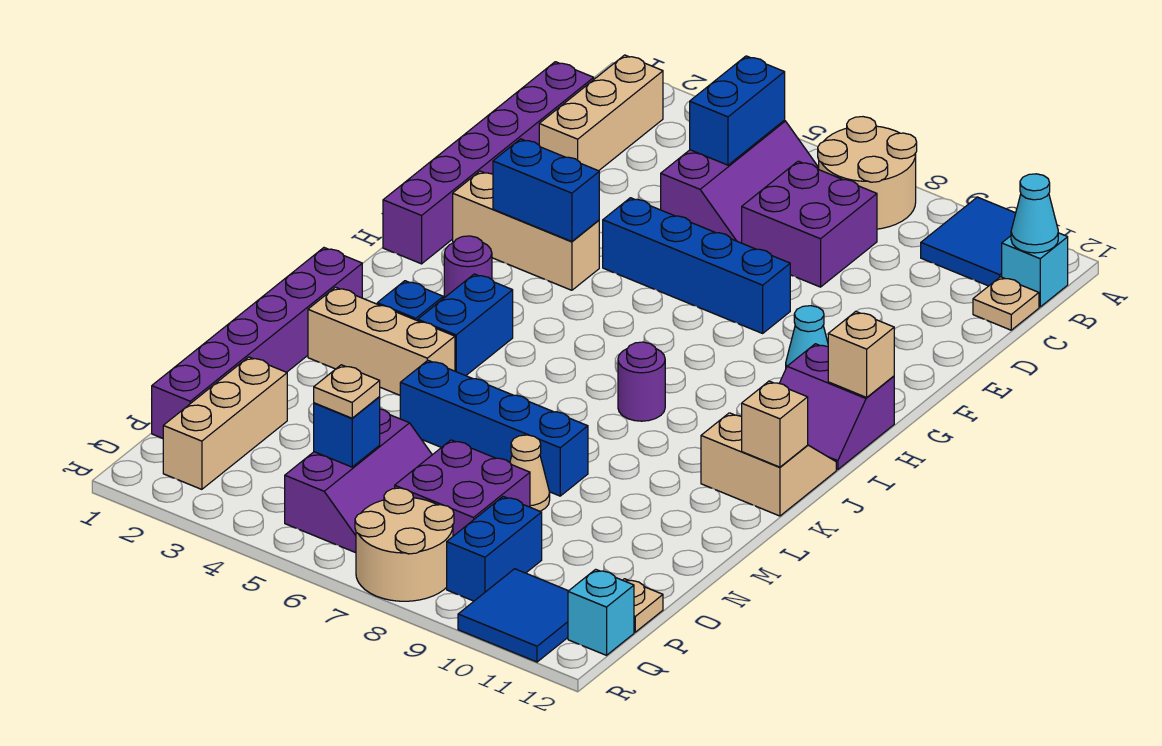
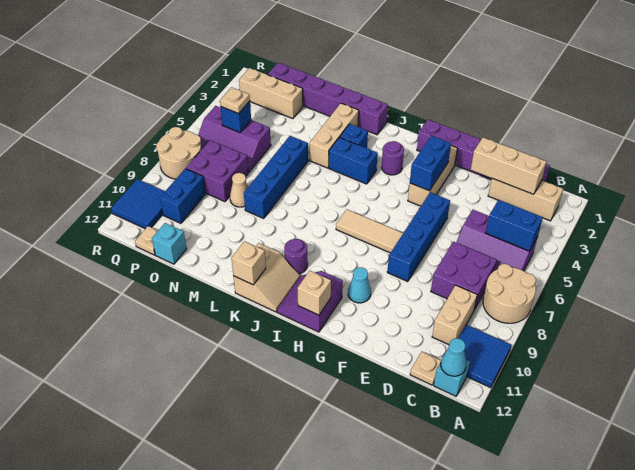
none -> tan 1x3 brick [471,138,546,194]
none -> tan 1x2 brick [432,285,477,345]
none -> tan 1x3 tile [336,209,403,253]
purple 1x1 round brick [618,342,665,421] -> purple 1x1 round brick moved to [284,239,308,274]
blue 1x2 brick [447,496,542,601] -> blue 1x2 brick turned to [160,169,206,223]
cyan 1x1 brick [568,569,634,655] -> cyan 1x1 brick moved to [152,223,187,264]

